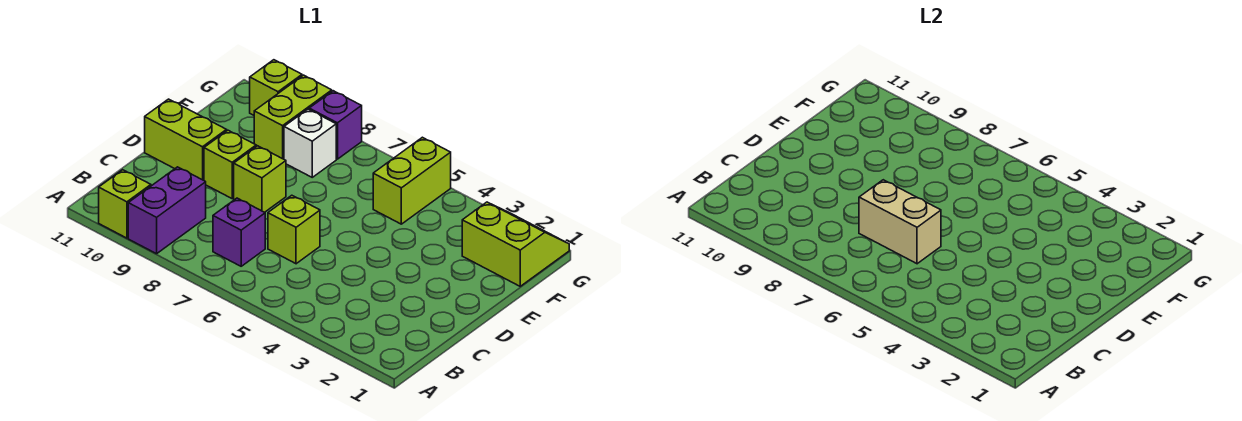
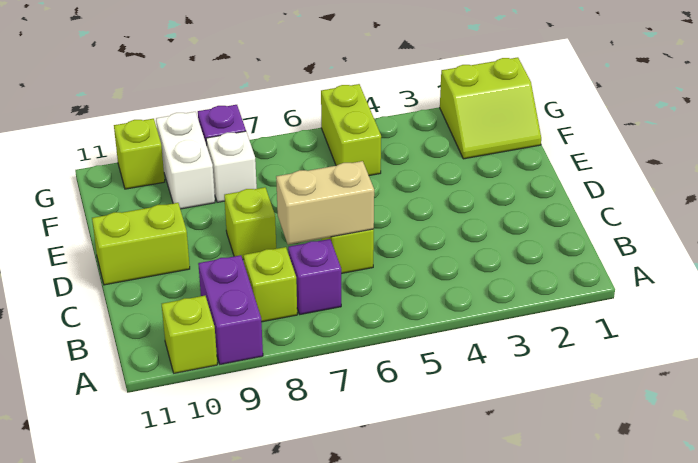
lime 1x1 brick [204,130,256,198] -> lime 1x1 brick moved to [244,247,297,322]
lime 2x2 slope [462,202,569,286] -> lime 2x2 slope turned to [440,57,541,159]
lime 1x2 brick [254,75,332,159] -> white 1x2 brick [156,112,215,209]

